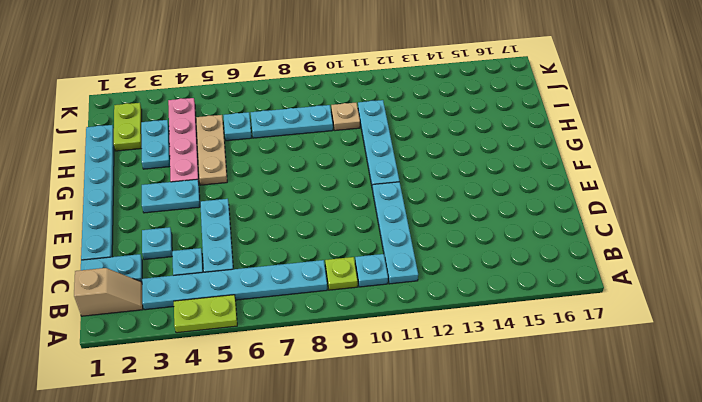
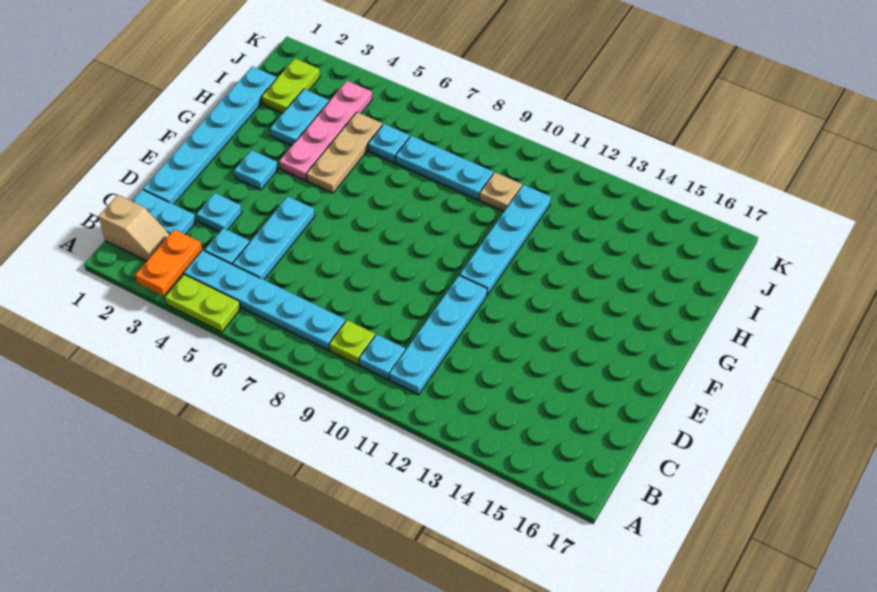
none -> orange 1x2 plate [135,229,202,296]
cyan 1x2 plate [142,179,200,213] -> cyan 1x1 plate [234,150,278,190]

